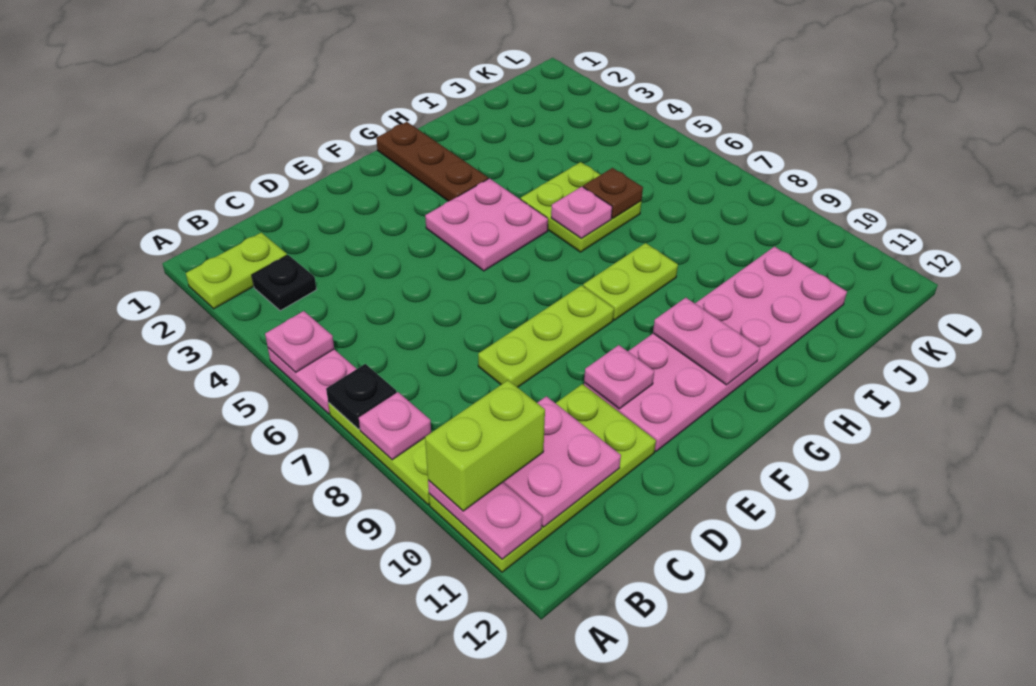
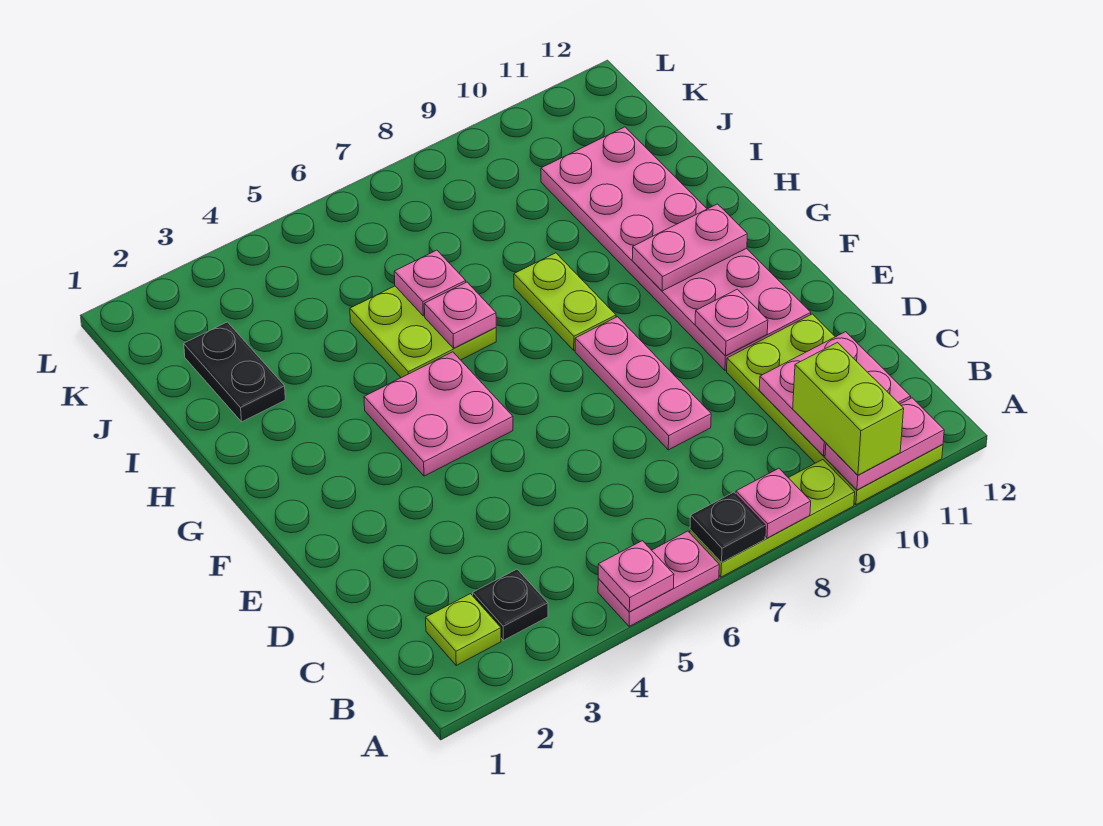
lime 1x2 plate [186,233,287,309] -> lime 1x1 plate [426,594,501,665]
lime 1x3 plate [478,285,614,387] -> pink 1x3 plate [575,317,711,450]
brown 1x3 plate [376,122,488,201] -> none
none -> black 1x2 plate [184,322,285,422]
brown 1x1 plate [583,168,643,218] -> pink 1x1 plate [394,250,466,316]

